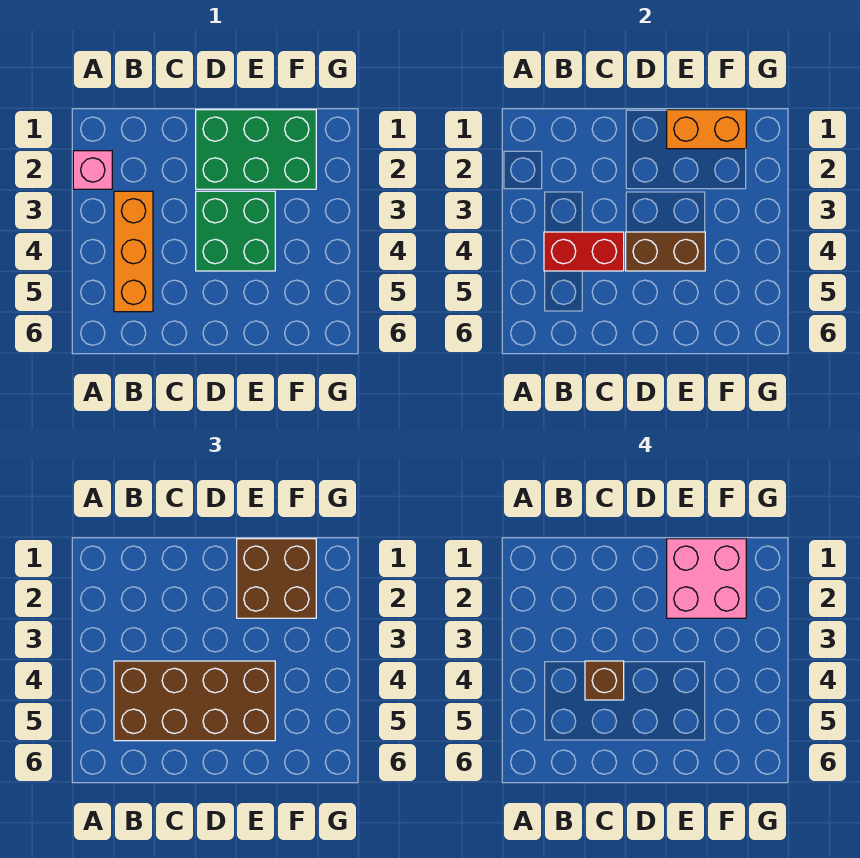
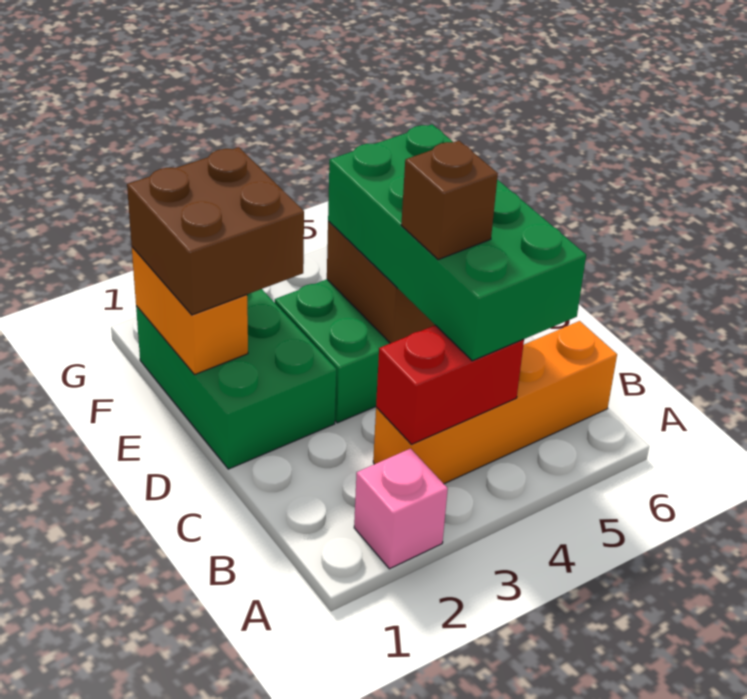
orange 1x3 brick [114,191,153,312] -> orange 1x4 brick [373,321,617,484]
red 1x2 brick [544,232,624,271] -> red 1x2 brick turned to [376,325,524,444]
brown 2x4 brick [114,661,275,741] -> green 2x4 brick [328,124,586,361]
pink 2x2 brick [667,539,746,618] -> none

